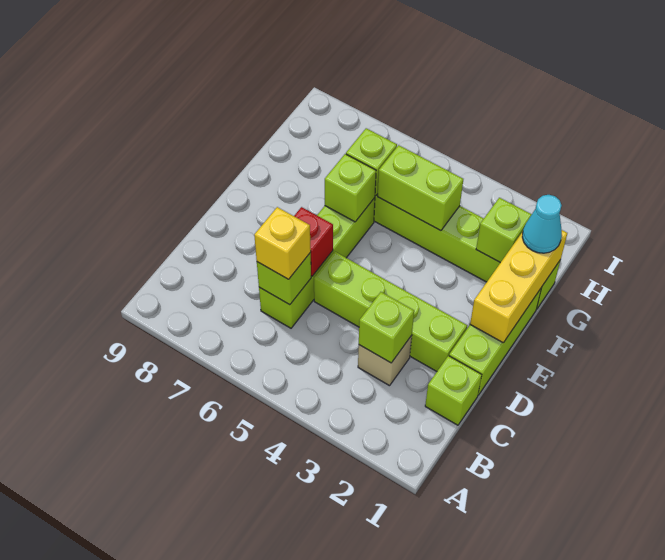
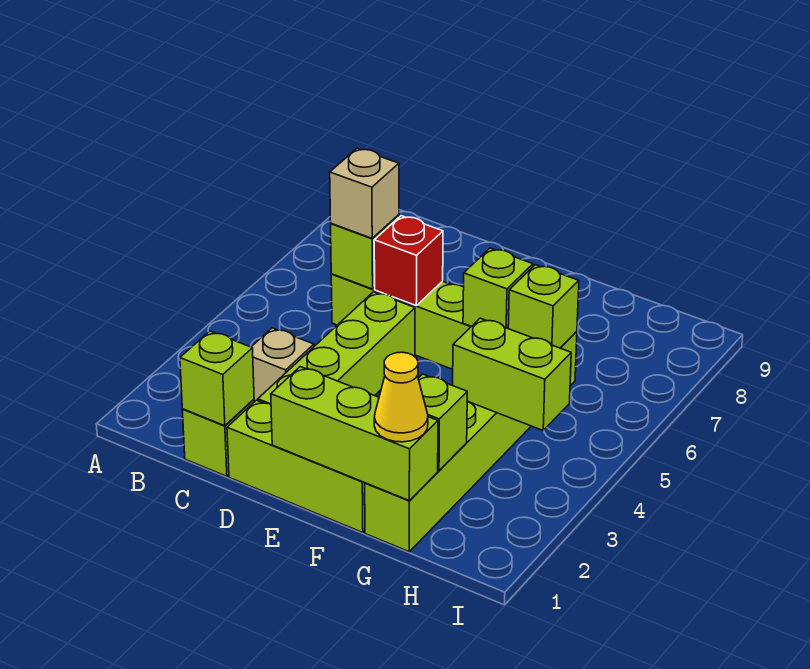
lime 1x1 brick [359,292,414,363] -> lime 1x1 brick moved to [180,331,254,426]
yellow 1x1 brick [254,207,311,279] -> tan 1x1 brick [330,148,399,238]
yellow 1x3 brick [470,230,567,343] -> lime 1x3 brick [271,367,438,500]
cyan 1x1 cone [522,195,562,253] -> yellow 1x1 cone [374,352,428,442]
lime 1x2 brick [378,145,463,231] -> lime 1x2 brick turned to [453,318,571,430]

